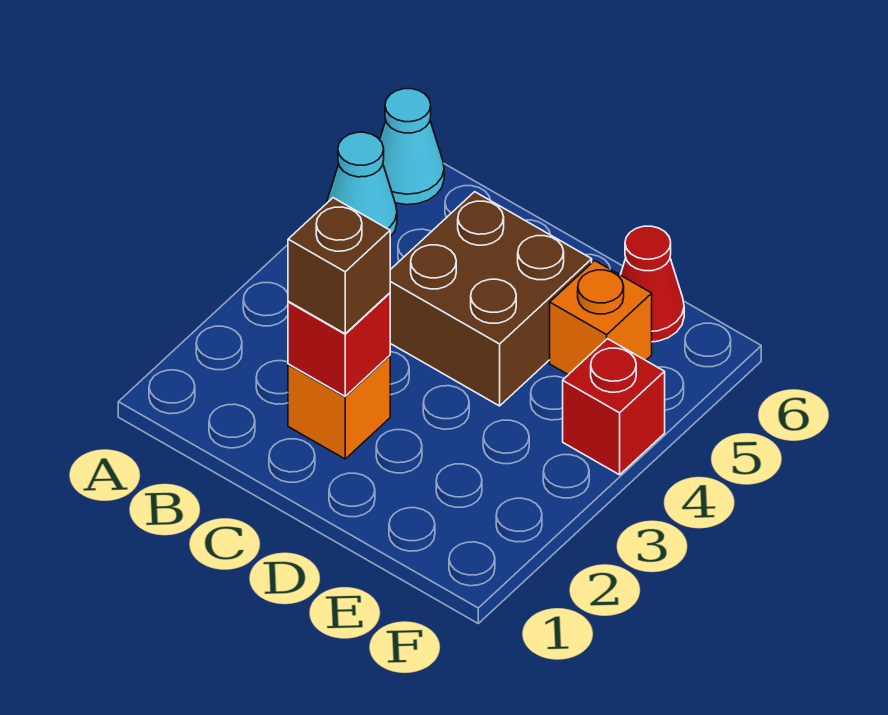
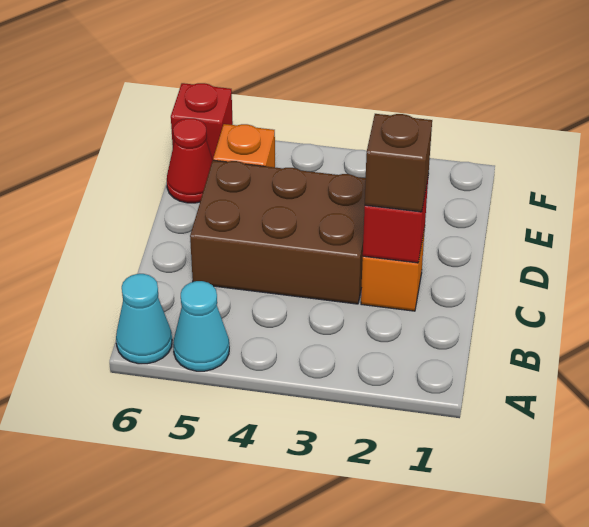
brown 2x2 brick [390,192,592,406] -> brown 2x3 brick [190,160,366,304]
red 1x1 brick [563,339,665,475] -> red 1x1 brick moved to [171,83,233,159]

